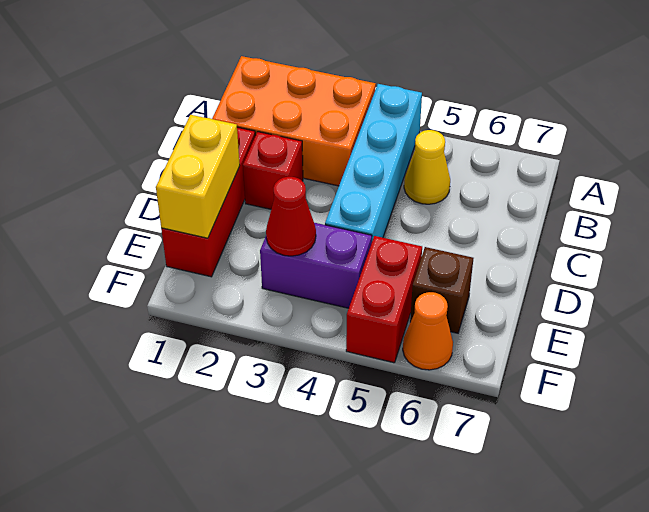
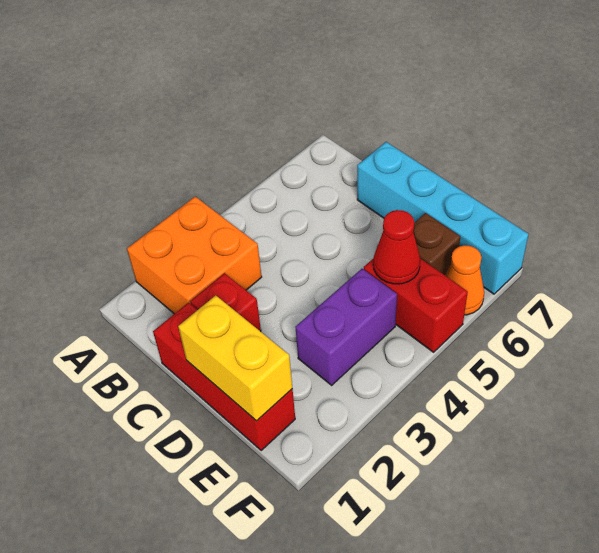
orange 2x3 brick [212,56,376,186] -> orange 2x2 brick [127,197,262,314]
cyan 1x4 brick [325,84,422,241] -> cyan 1x4 brick moved to [357,142,528,294]
yellow 1x1 cone [404,130,450,204] -> none
red 1x1 cone [266,177,316,256] -> red 1x1 cone moved to [373,210,420,284]

